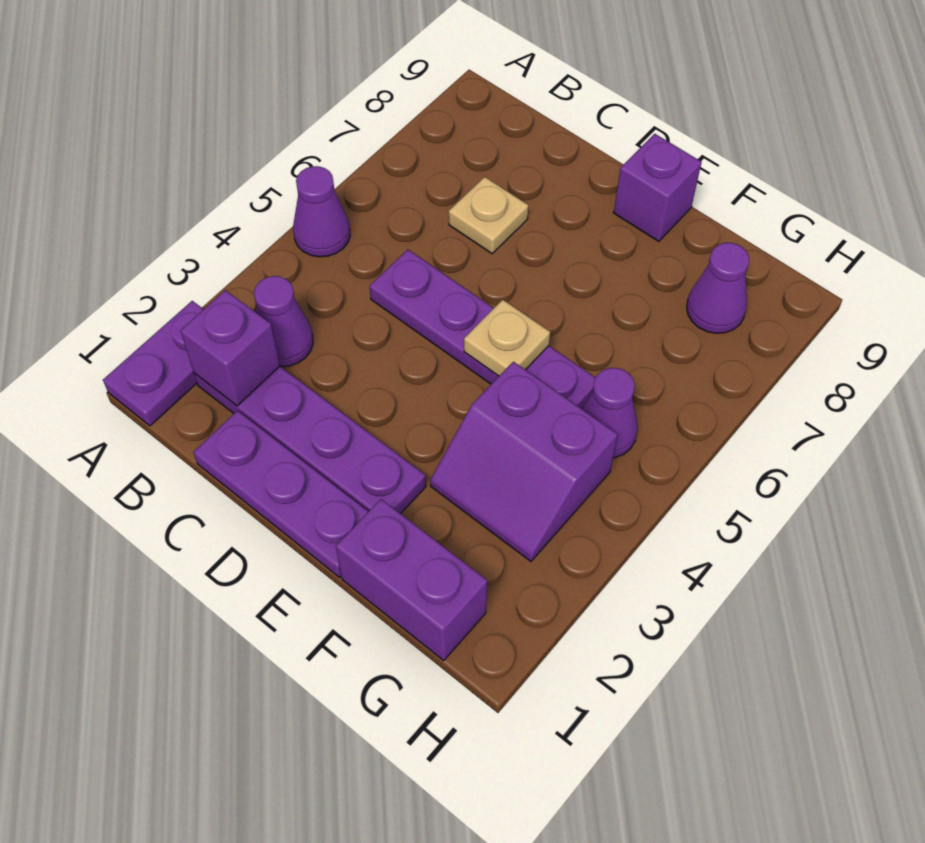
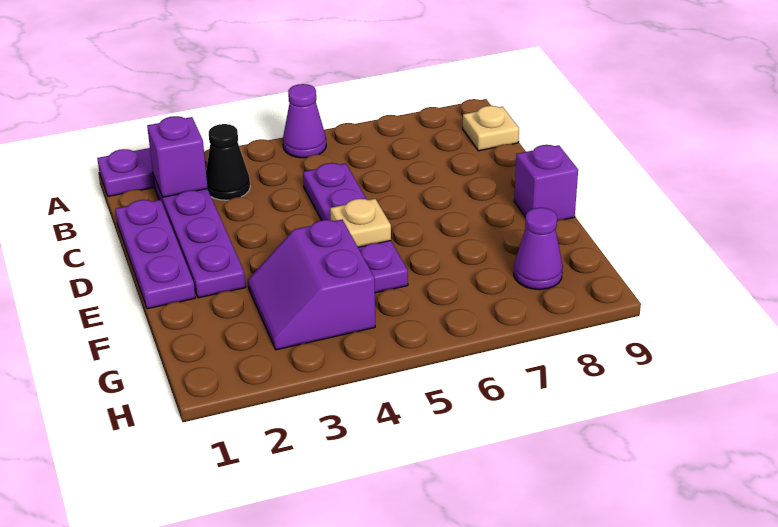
purple 1x1 cone [254,276,313,367] -> black 1x1 cone [206,124,250,200]
tan 1x1 plate [449,177,528,254] -> tan 1x1 plate moved to [463,106,519,151]
purple 1x2 brick [336,499,487,660] -> none
purple 1x1 cone [582,368,638,458] -> none

